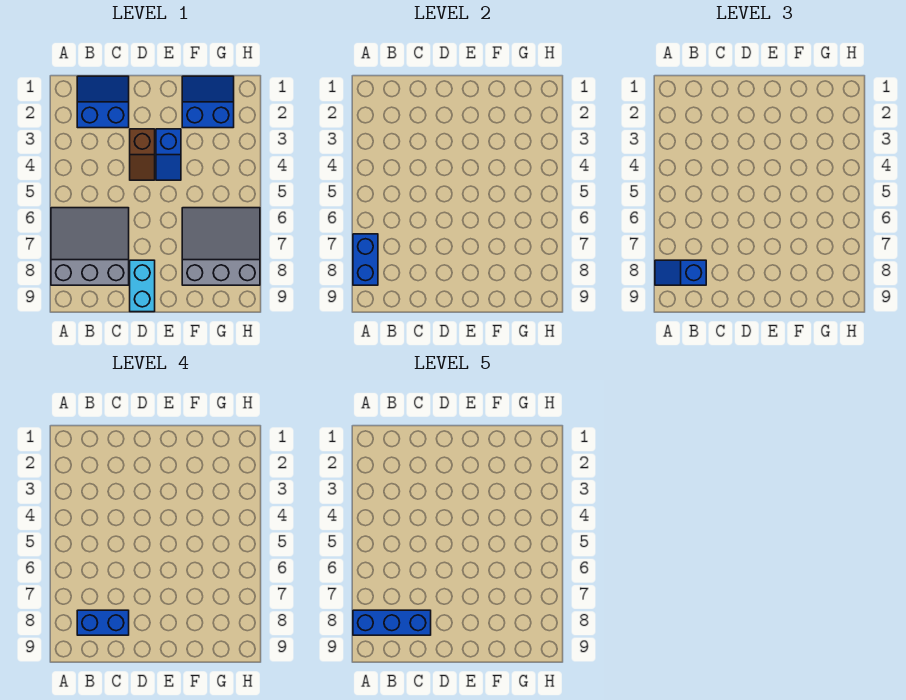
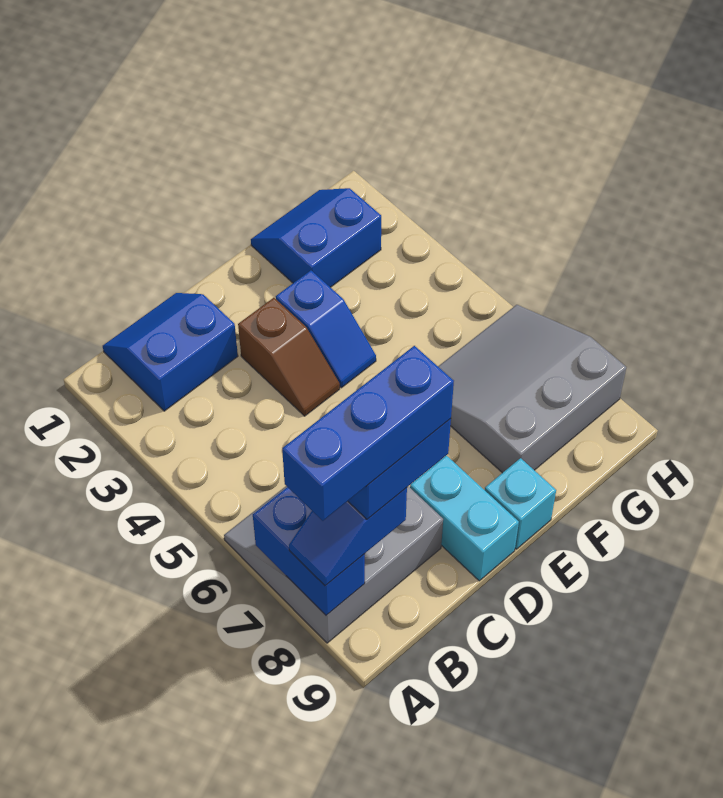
none -> cyan 1x1 brick [485,458,556,549]

